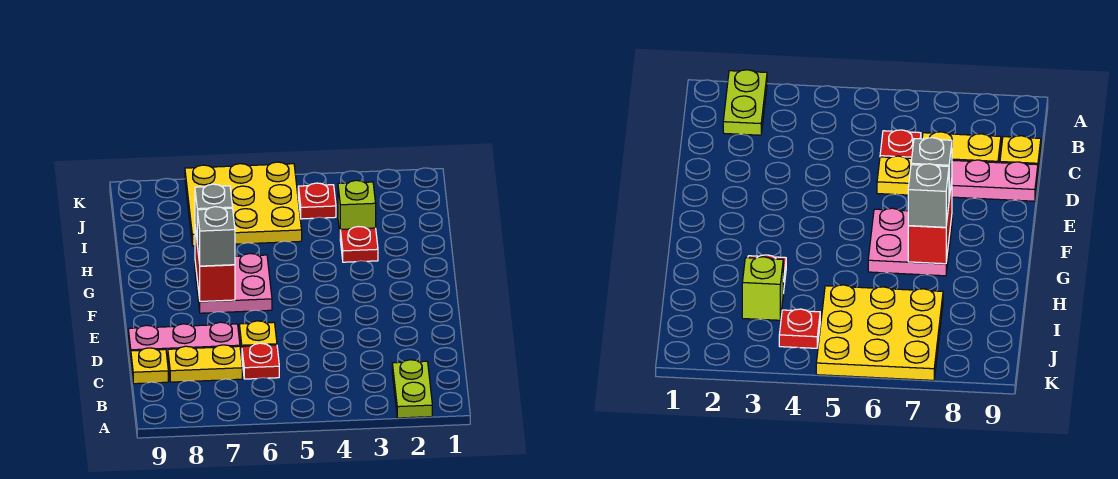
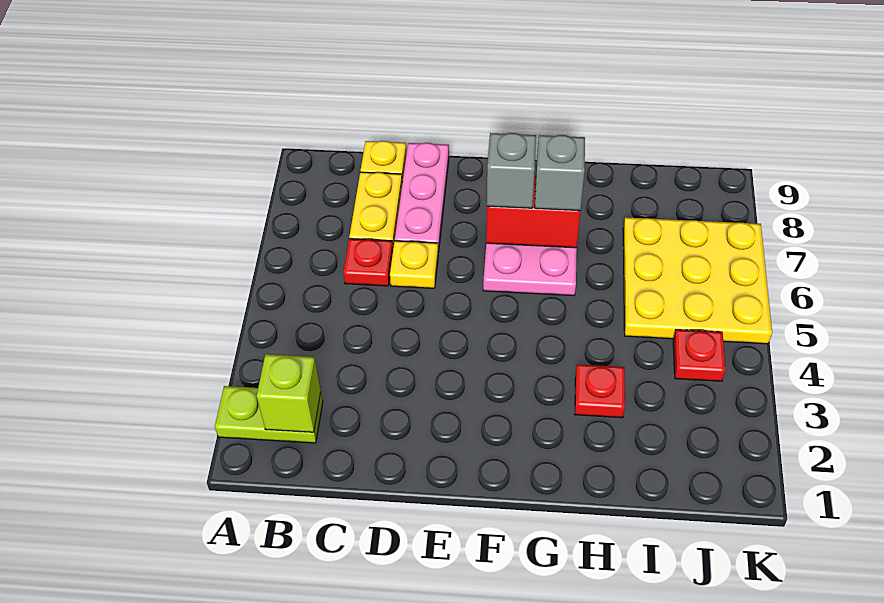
lime 1x1 brick [338,180,376,232] -> lime 1x1 brick moved to [257,354,321,432]

